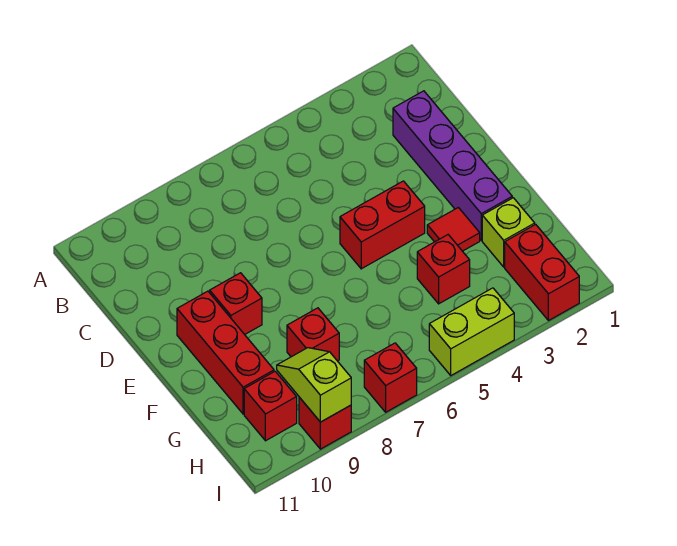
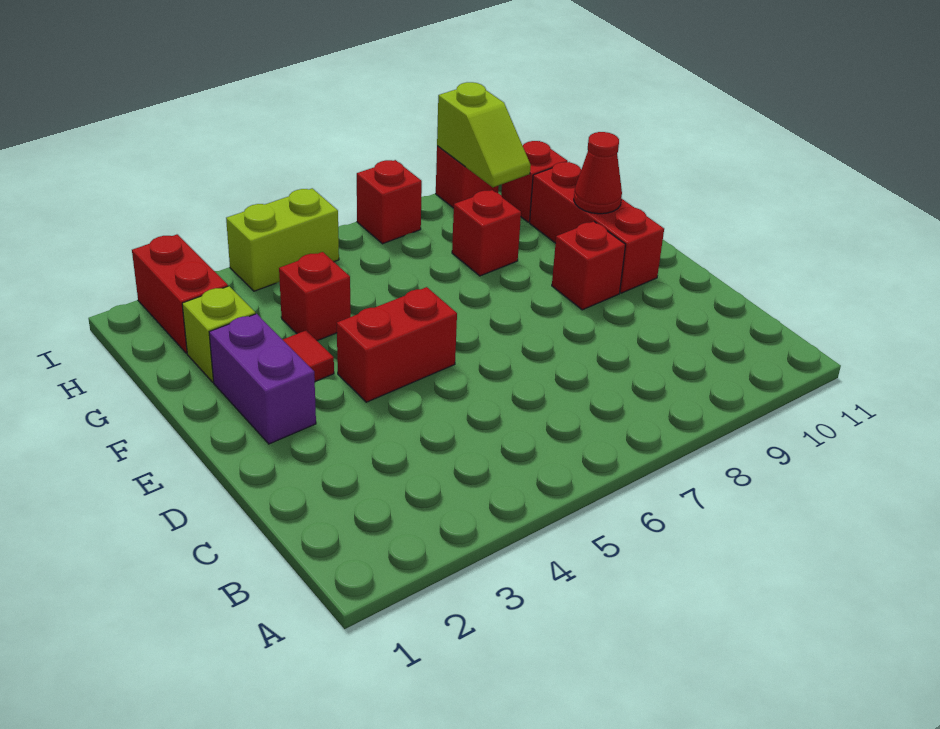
purple 1x4 brick [393,91,512,240] -> purple 1x2 brick [209,314,316,444]
none -> red 1x1 cone [574,132,622,214]

